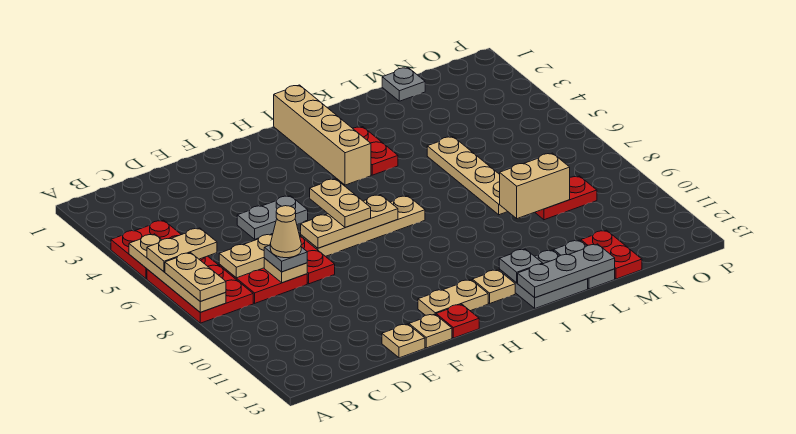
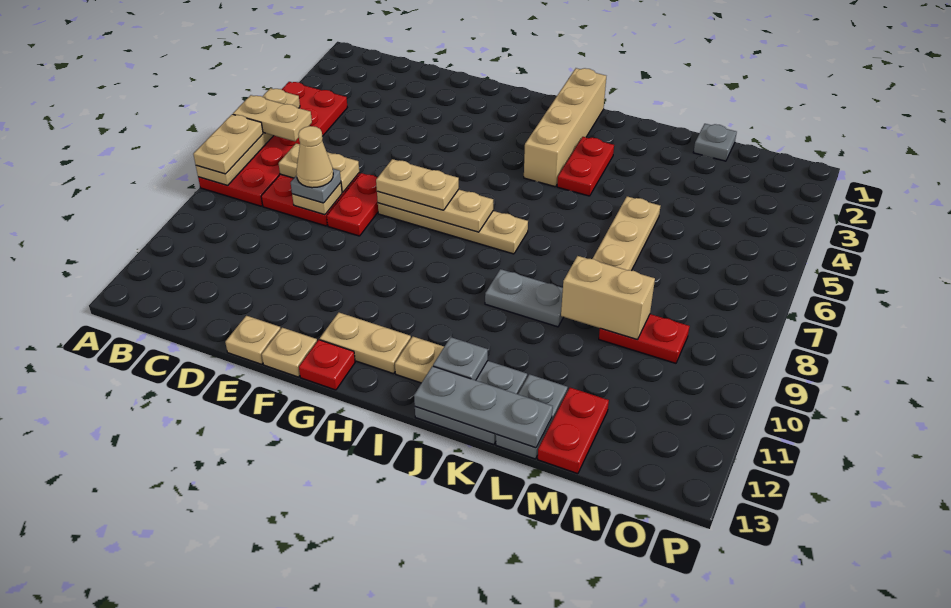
grey 1x2 plate [237,196,308,239] -> grey 1x2 plate moved to [485,269,563,327]
tan 1x2 plate [310,179,371,228] -> tan 1x2 plate turned to [376,159,459,210]

